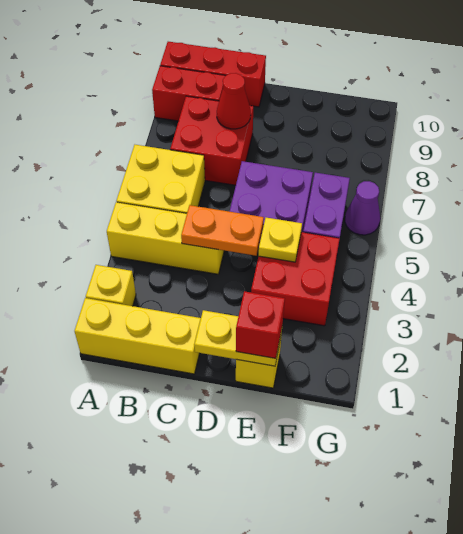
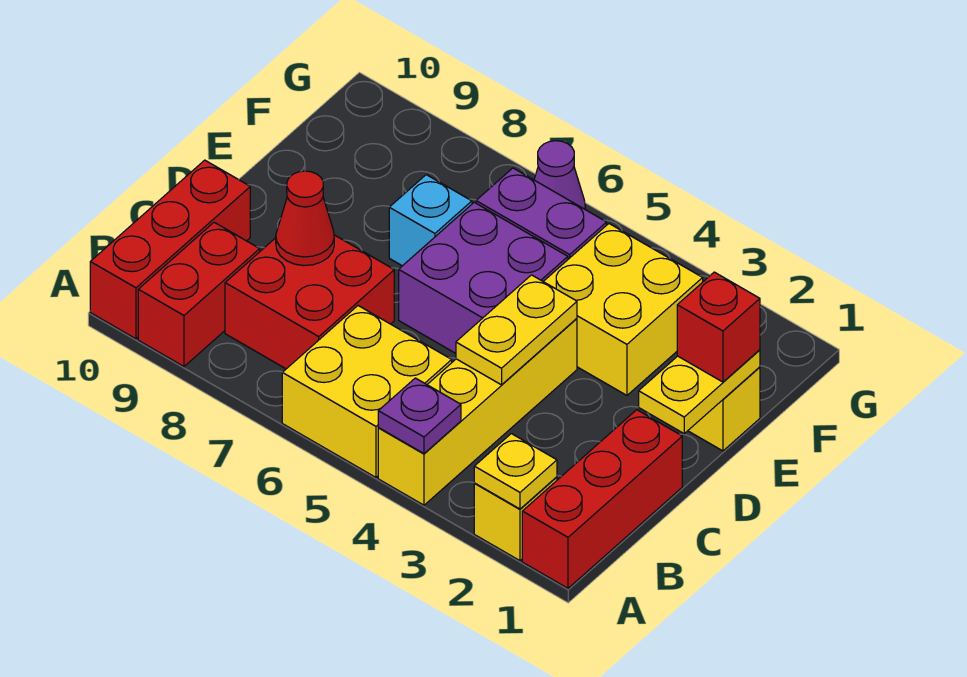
yellow 1x3 brick [75,298,201,374] -> red 1x3 brick [522,410,682,588]
yellow 1x3 brick [107,202,224,274] -> yellow 1x4 brick [378,319,577,505]
none -> purple 1x1 plate [378,378,461,453]
orange 1x2 plate [181,205,264,256] -> yellow 1x2 plate [456,275,577,385]
red 2x2 brick [251,232,340,326] -> yellow 2x2 brick [543,224,703,395]
yellow 1x1 plate [259,218,302,262] -> yellow 1x1 plate moved to [474,434,557,509]
none -> cyan 1x1 brick [389,175,472,266]

